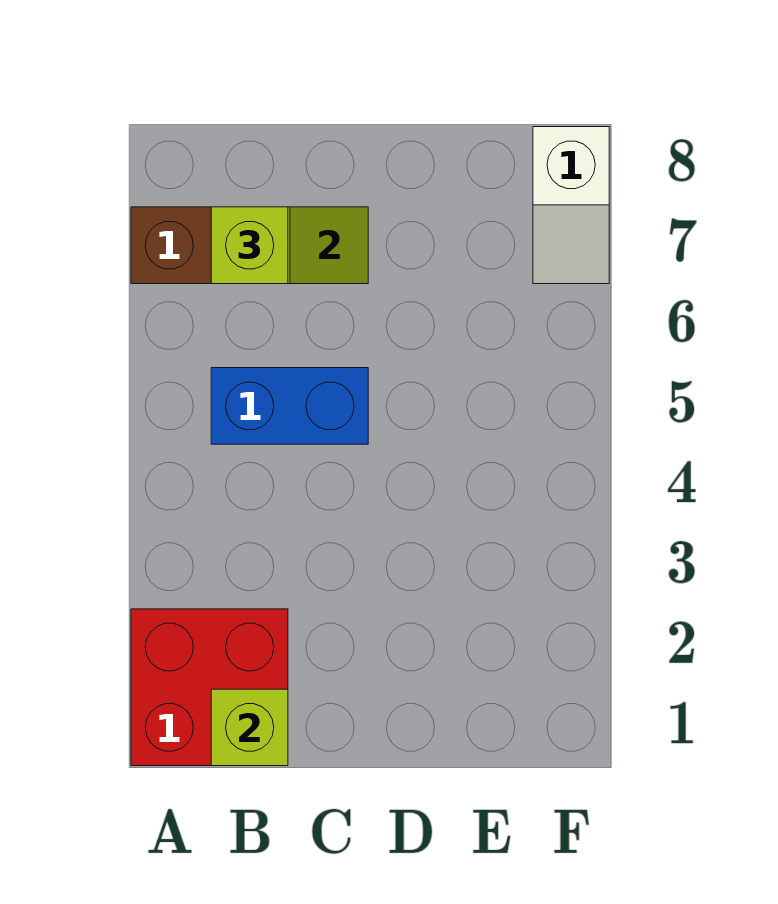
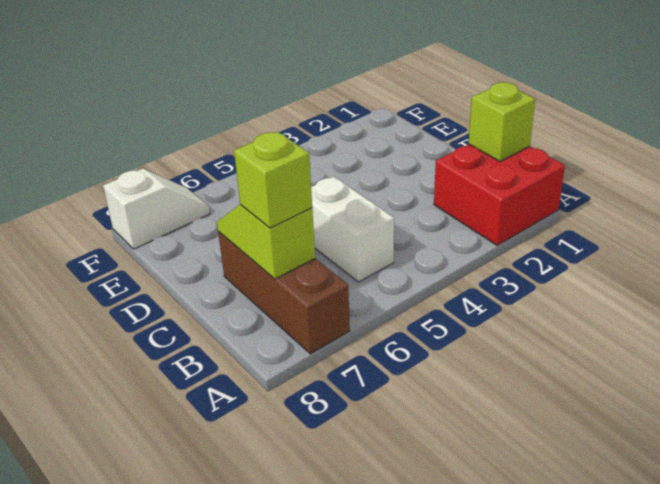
blue 1x2 brick [211,368,368,444] -> white 1x2 brick [311,176,394,282]

